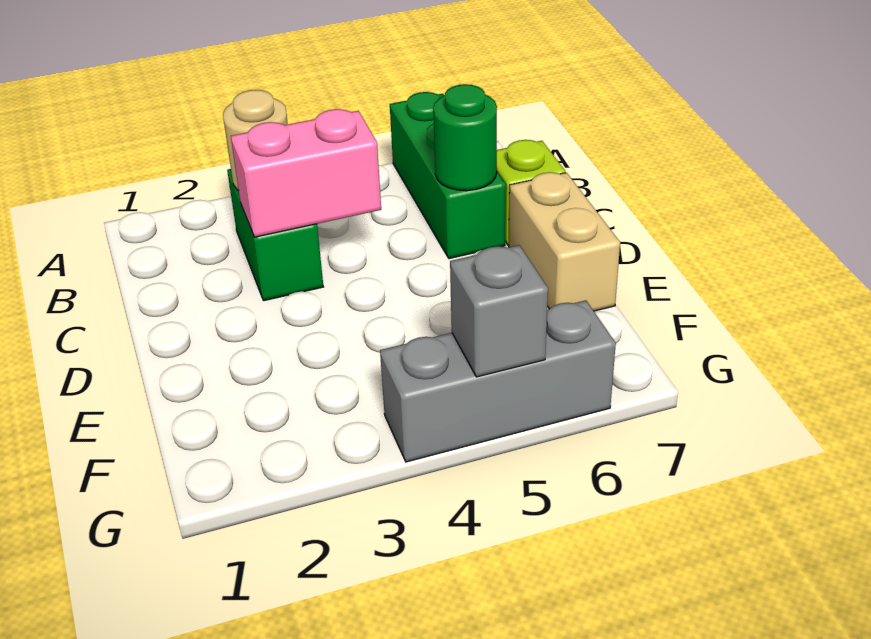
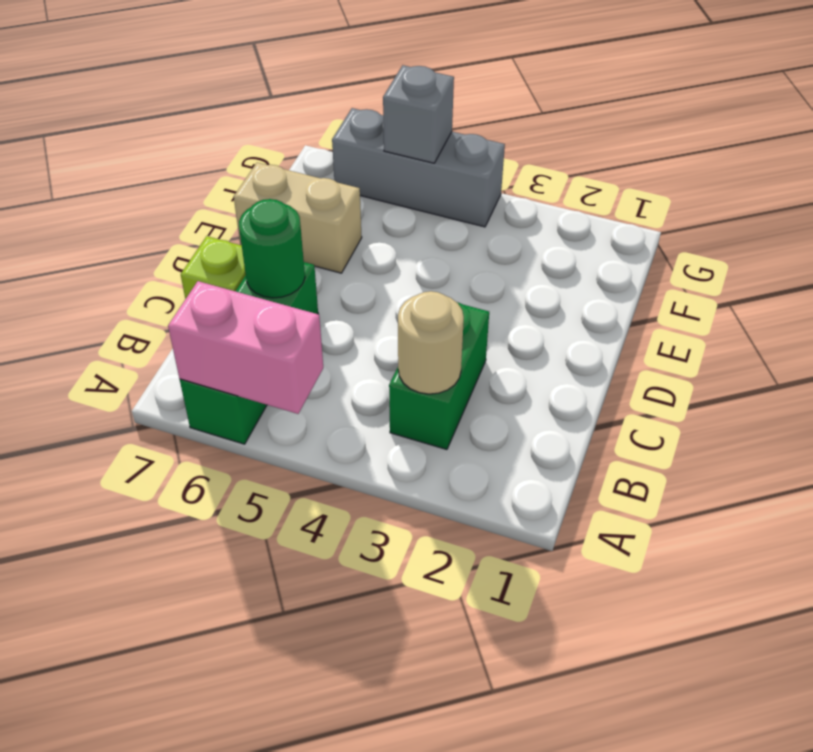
pink 1x2 brick [231,109,381,237] -> pink 1x2 brick moved to [168,281,323,414]
tan 1x2 brick [509,172,620,311] -> tan 1x2 brick turned to [234,163,362,273]

